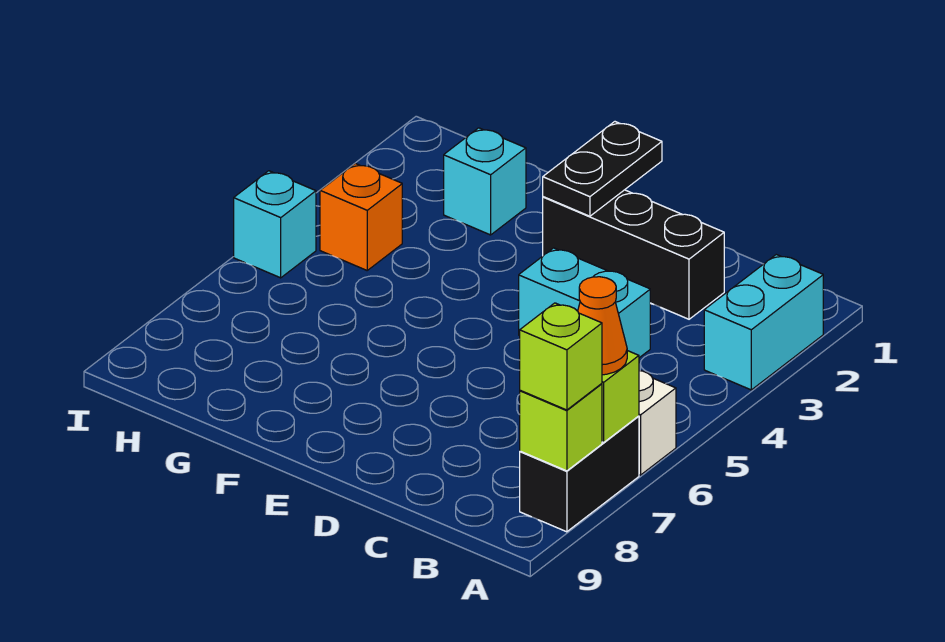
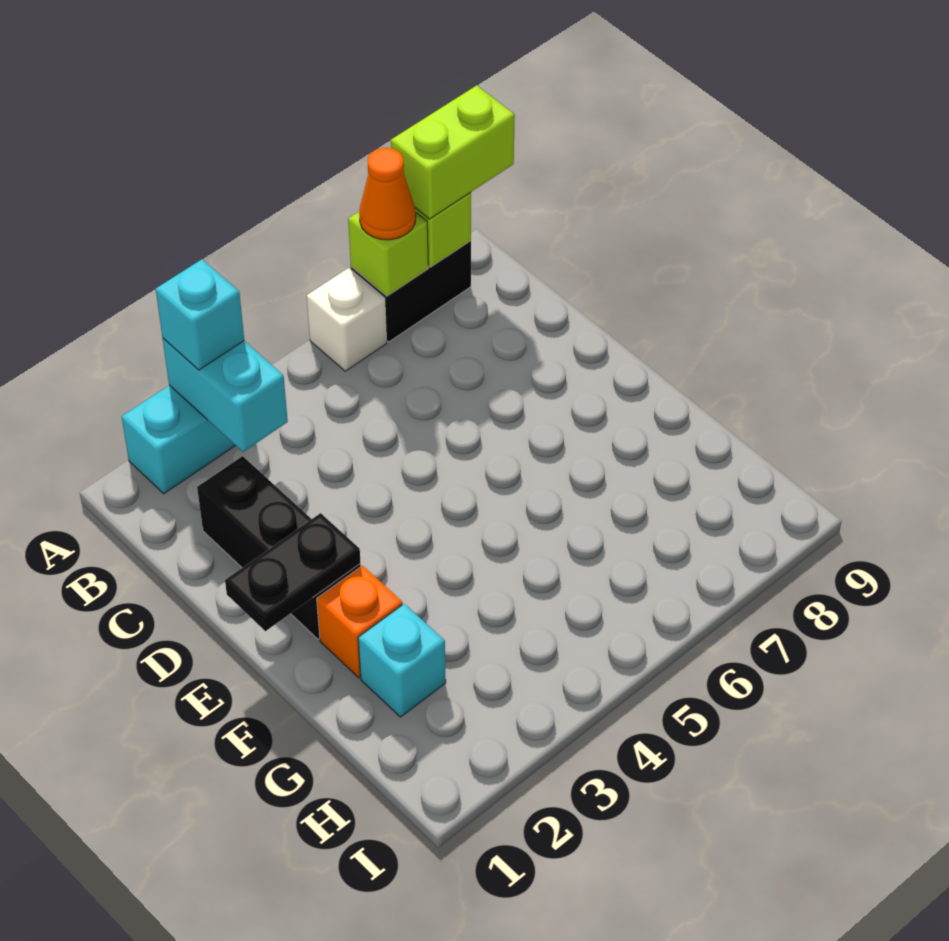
lime 1x1 brick [520,303,602,410] -> lime 1x2 brick [391,85,515,219]
cyan 1x2 brick [519,248,650,358] -> cyan 1x2 brick moved to [163,339,288,452]
orange 1x1 brick [320,163,402,270] -> orange 1x1 brick moved to [317,566,402,678]
cyan 1x1 brick [234,171,316,278] -> cyan 1x1 brick moved to [156,259,244,370]

